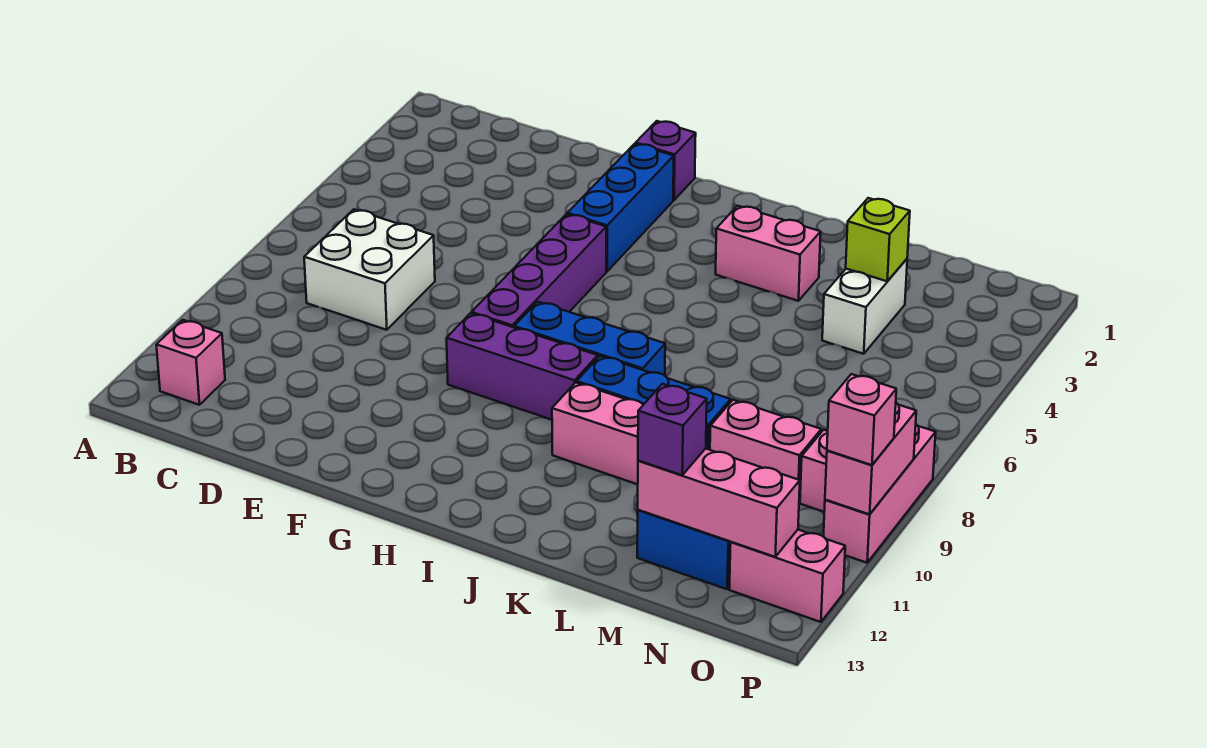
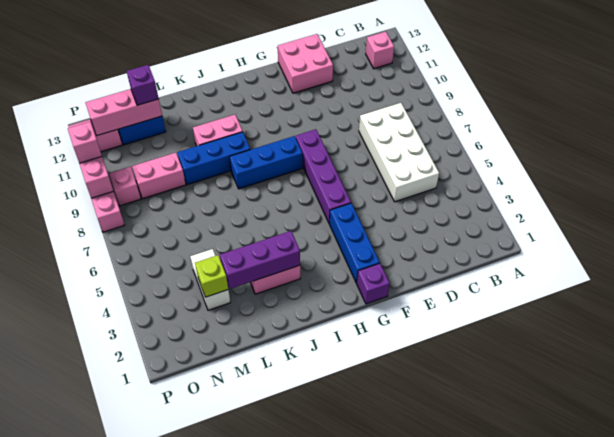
white 2x2 brick [304,209,435,330] -> white 2x4 brick [359,103,439,202]
none -> pink 2x2 brick [278,34,333,93]
purple 1x3 brick [447,313,598,420] -> purple 1x3 brick moved to [220,231,300,289]

